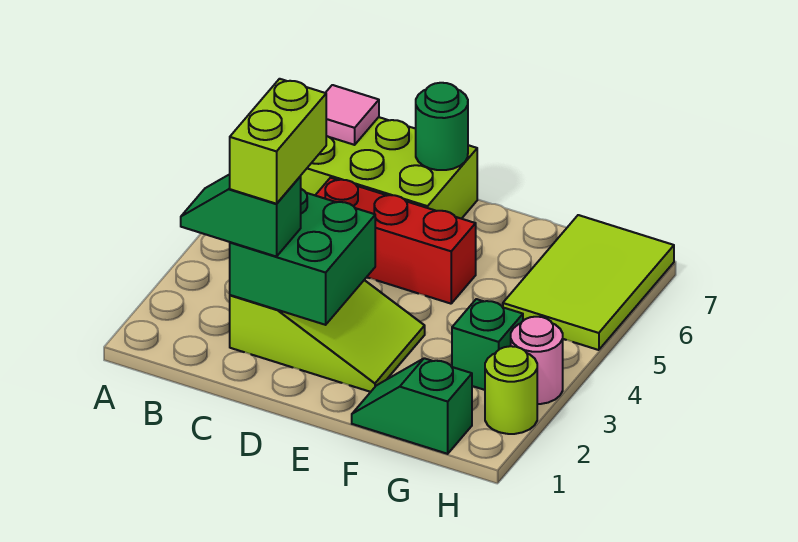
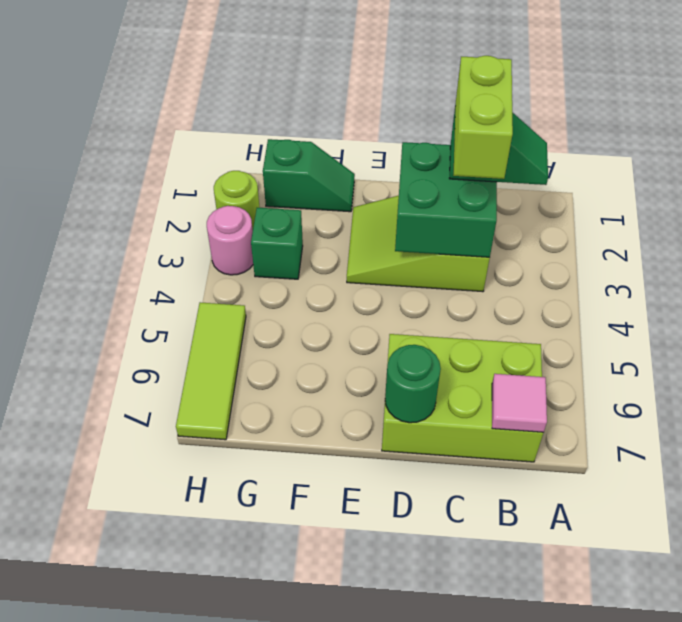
red 1x3 brick [315,178,476,304] -> none
lime 2x3 tile [503,215,674,350] -> lime 1x3 tile [176,302,246,440]

